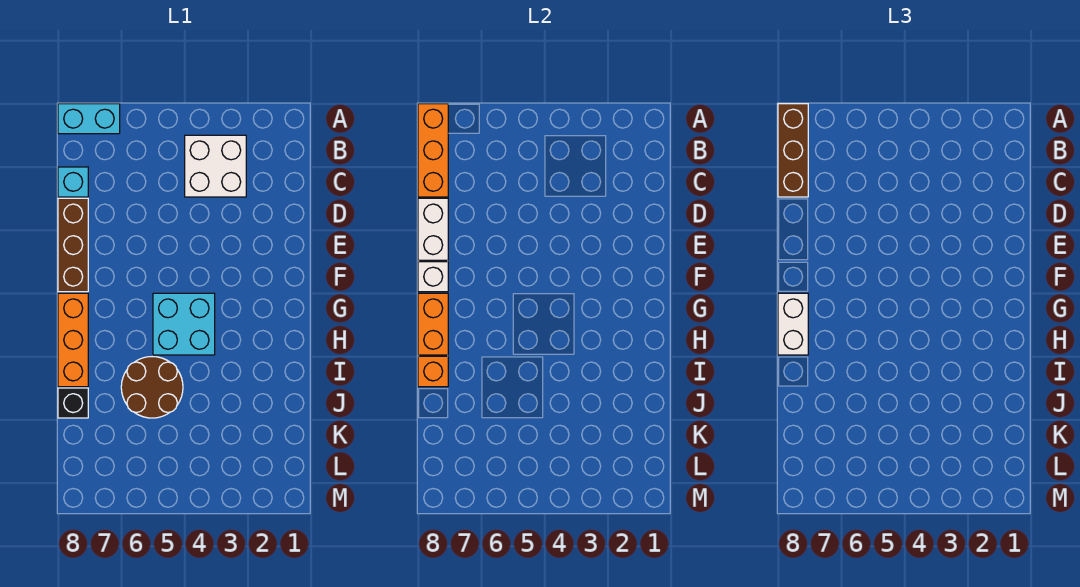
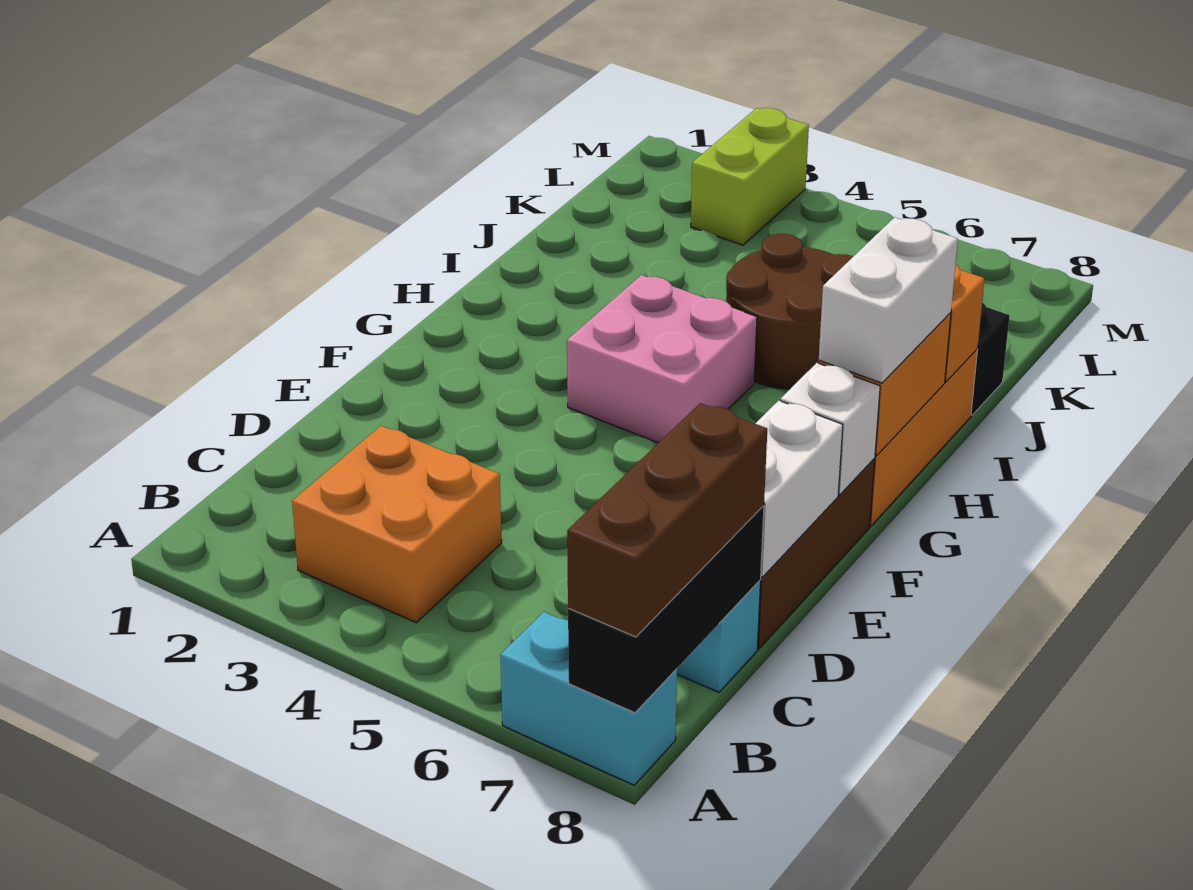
orange 1x3 brick [418,104,448,197] -> black 1x3 brick [568,506,764,713]
white 2x2 brick [185,135,246,197] -> orange 2x2 brick [292,426,502,623]
cyan 2x2 brick [153,293,215,355] -> pink 2x2 brick [567,275,757,443]
none -> lime 1x2 brick [691,108,809,245]

